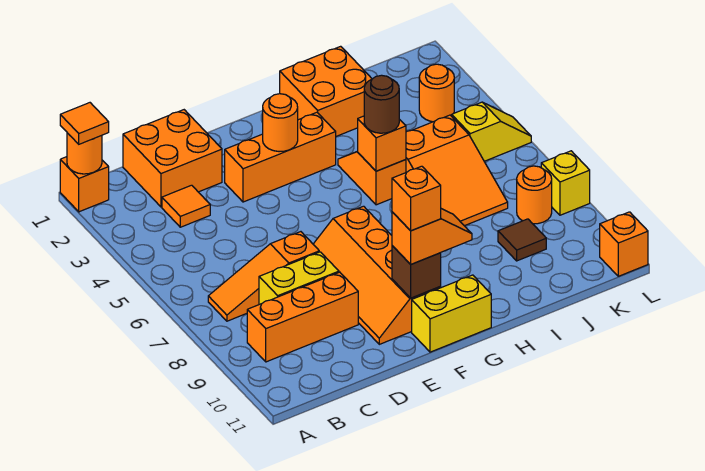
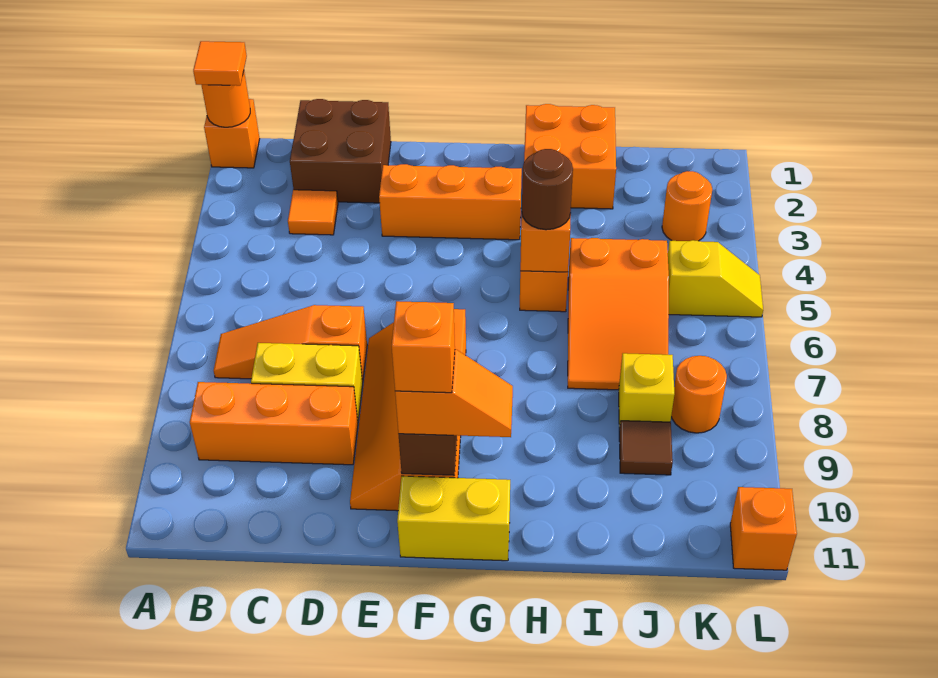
orange 2x2 brick [123,110,222,207] -> brown 2x2 brick [290,99,391,203]
orange 1x1 round brick [263,94,298,152] -> none
yellow 1x1 brick [541,151,590,215] -> yellow 1x1 brick moved to [619,353,674,430]

